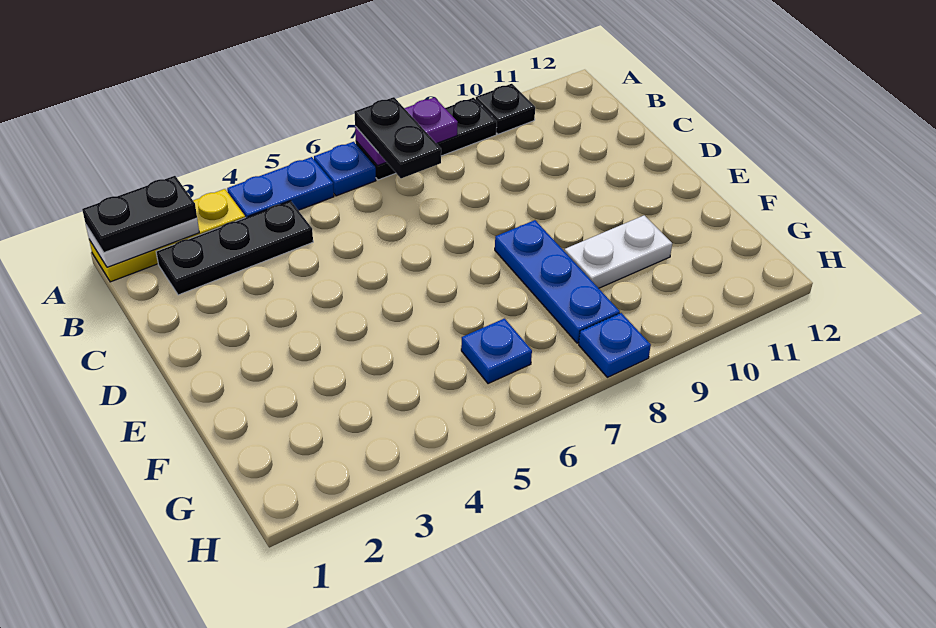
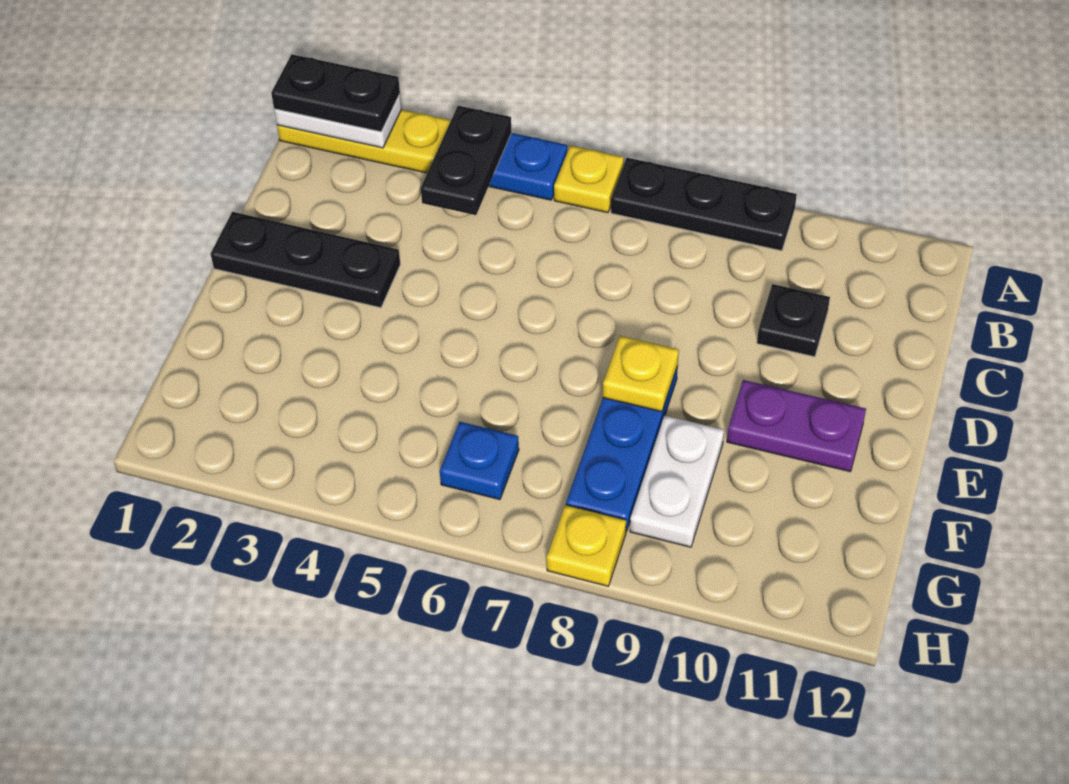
blue 1x1 plate [314,142,376,196] -> yellow 1x1 plate [554,146,624,213]
purple 1x2 plate [355,97,458,166] -> purple 1x2 plate moved to [727,380,866,472]
black 1x2 plate [354,97,441,178] -> black 1x2 plate moved to [421,106,512,215]
black 1x1 plate [476,84,535,134] -> black 1x1 plate moved to [757,284,830,357]
black 1x3 plate [156,201,313,295] -> black 1x3 plate moved to [211,212,400,308]
none -> yellow 1x1 plate [603,336,679,412]
white 1x2 plate [564,215,672,288] -> white 1x2 plate turned to [630,416,724,547]
blue 1x1 plate [579,313,651,377] -> yellow 1x1 plate [547,505,626,586]

